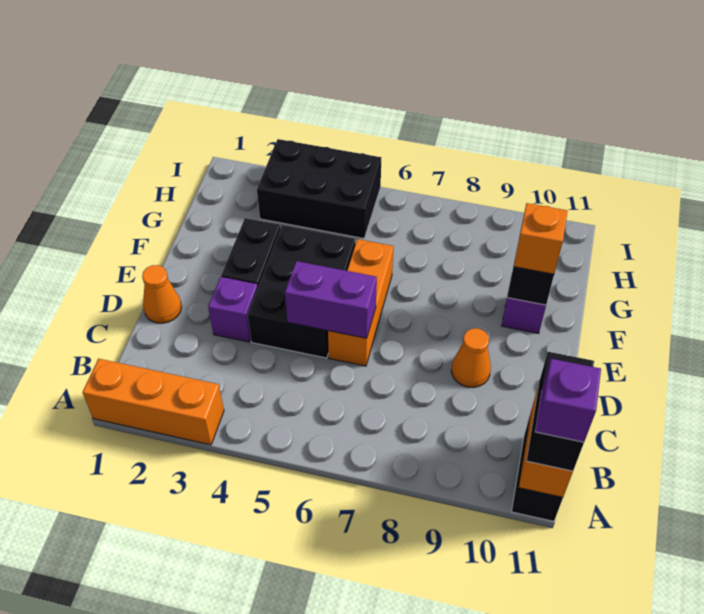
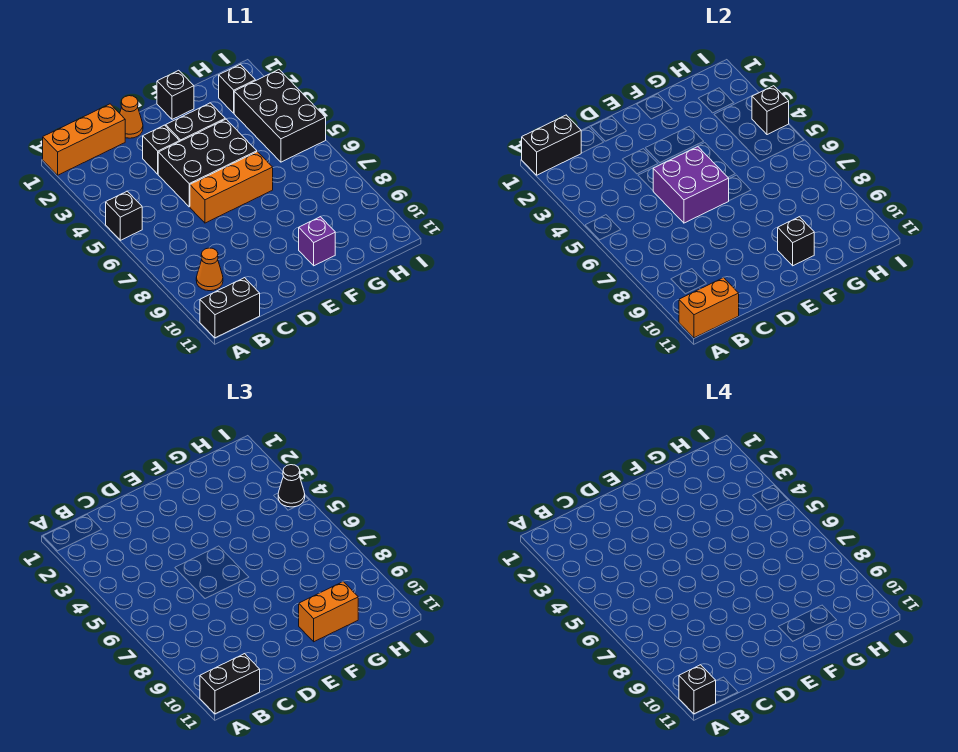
orange 1x3 brick [83,359,224,445] -> orange 1x3 brick turned to [43,104,125,175]
none -> black 1x2 brick [522,115,581,175]
none -> black 1x1 brick [106,191,142,240]
purple 1x1 brick [535,359,601,442] -> black 1x1 brick [679,665,716,714]
purple 1x1 brick [208,277,258,342] -> black 1x1 brick [143,125,180,174]
purple 1x2 brick [285,261,377,338] -> purple 2x2 brick [653,147,729,223]
orange 1x1 cone [451,328,491,388] -> orange 1x1 cone moved to [196,248,223,291]
none -> black 1x1 brick [157,70,194,119]
orange 1x1 brick [514,203,568,274] -> orange 1x2 brick [299,582,358,642]
none -> black 1x1 brick [219,64,255,113]
none -> black 1x1 brick [752,86,789,135]
none -> black 1x1 cone [278,465,305,507]

